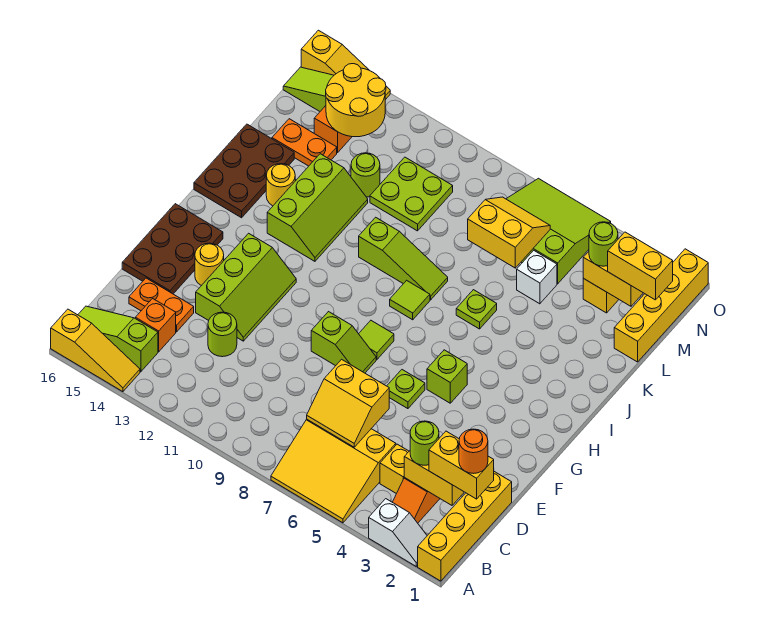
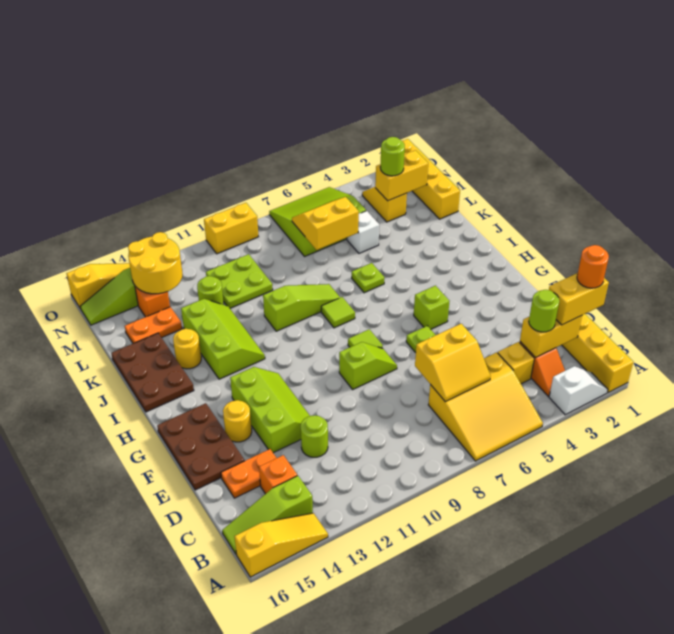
yellow 1x2 brick [608,232,673,300] -> yellow 1x2 brick moved to [204,203,258,254]

